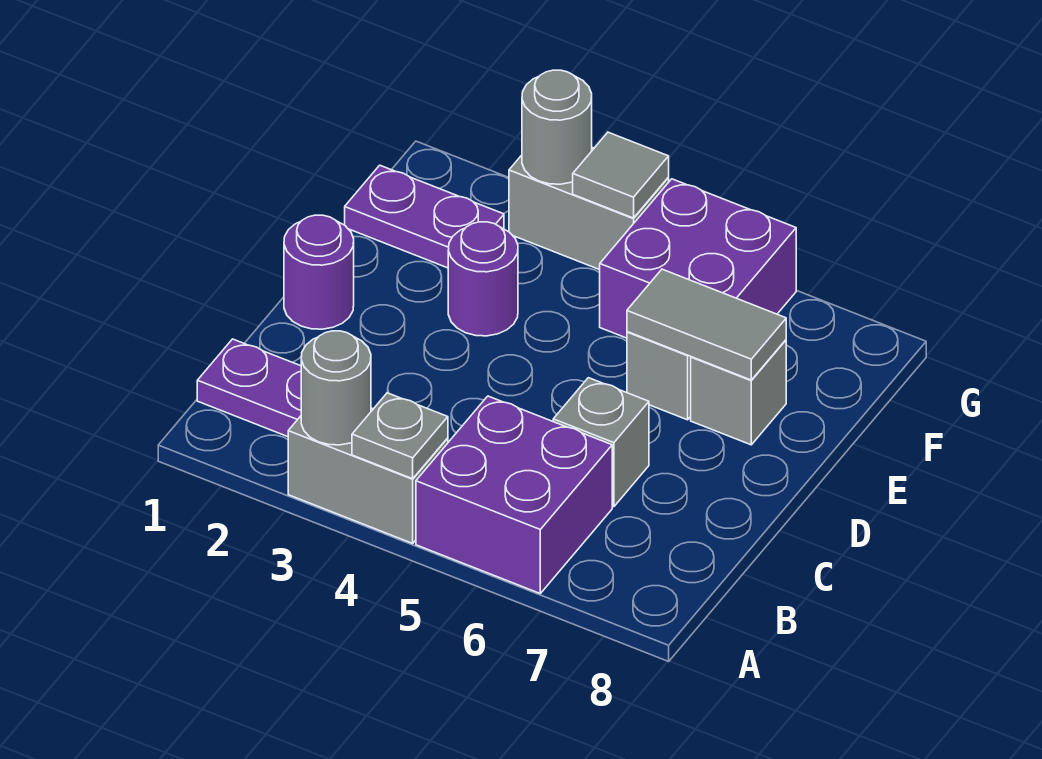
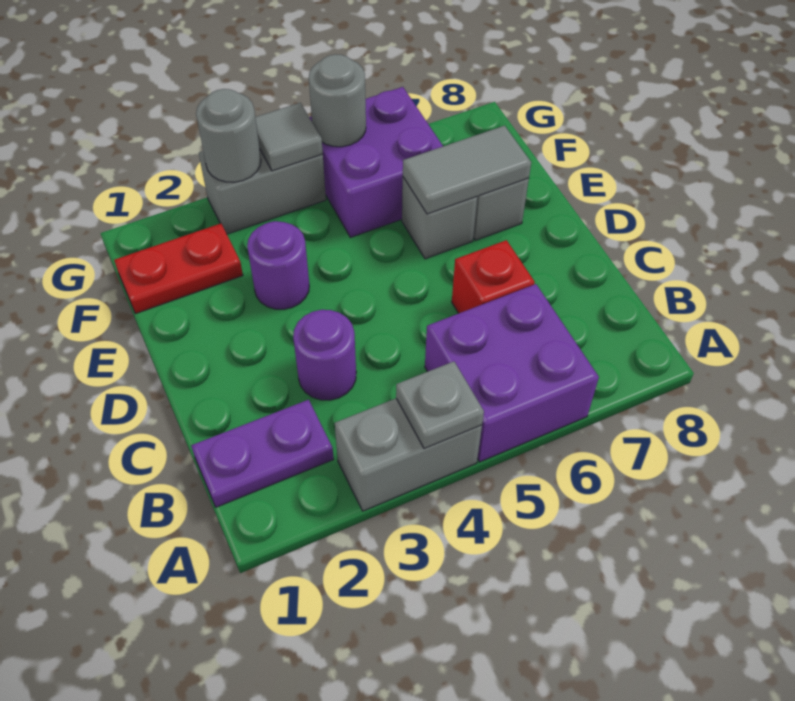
grey 1x1 round brick [301,331,371,445] -> grey 1x1 round brick moved to [309,54,366,147]
grey 1x1 brick [553,378,649,507] -> red 1x1 brick [452,240,535,313]
purple 1x1 round brick [284,215,354,329] -> purple 1x1 round brick moved to [293,310,356,400]
purple 1x2 plate [345,165,504,268] -> red 1x2 plate [114,224,243,314]

